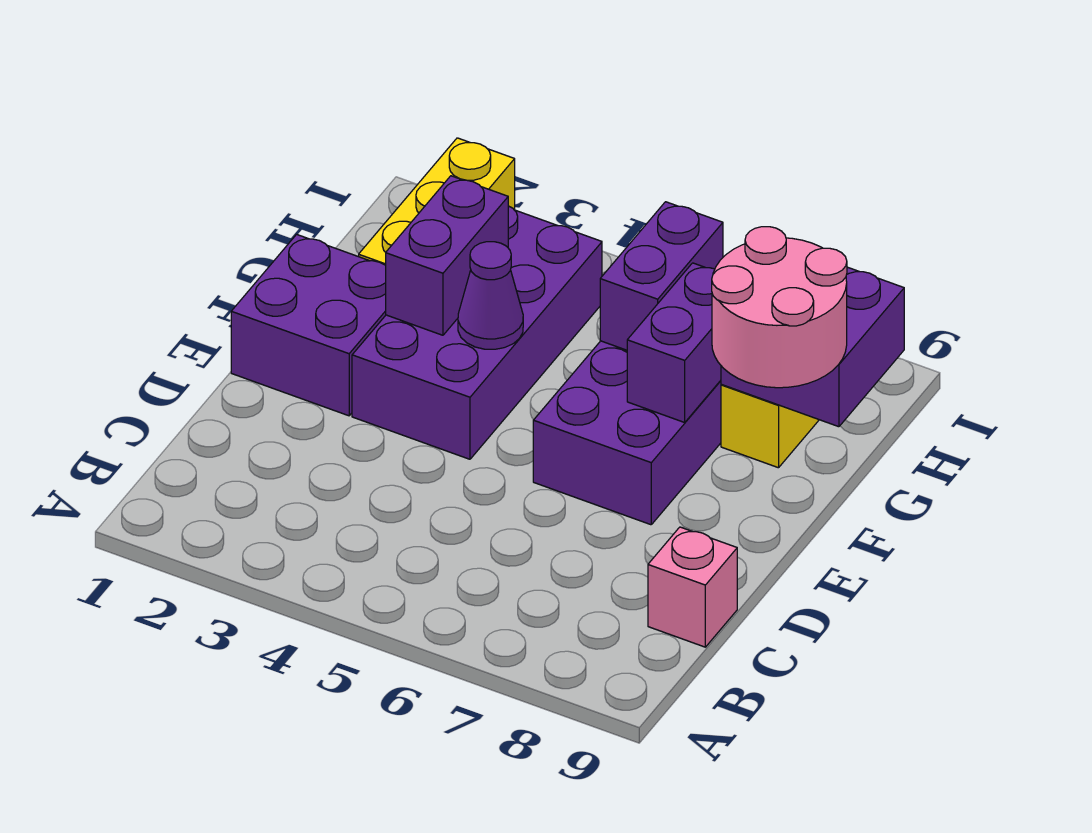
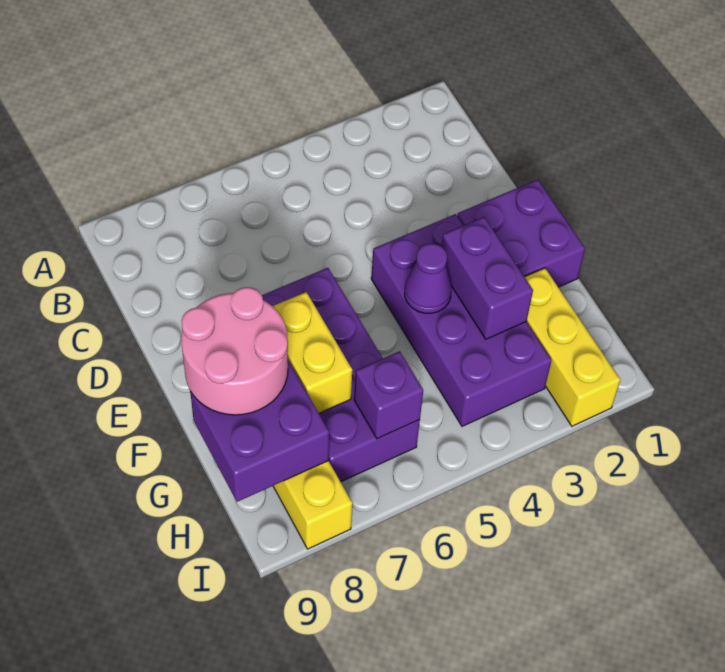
pink 1x1 brick [648,527,737,647] -> none
purple 1x2 brick [627,263,721,422] -> yellow 1x2 brick [273,292,352,413]
purple 1x2 brick [600,202,723,350] -> purple 1x1 brick [354,351,423,439]

